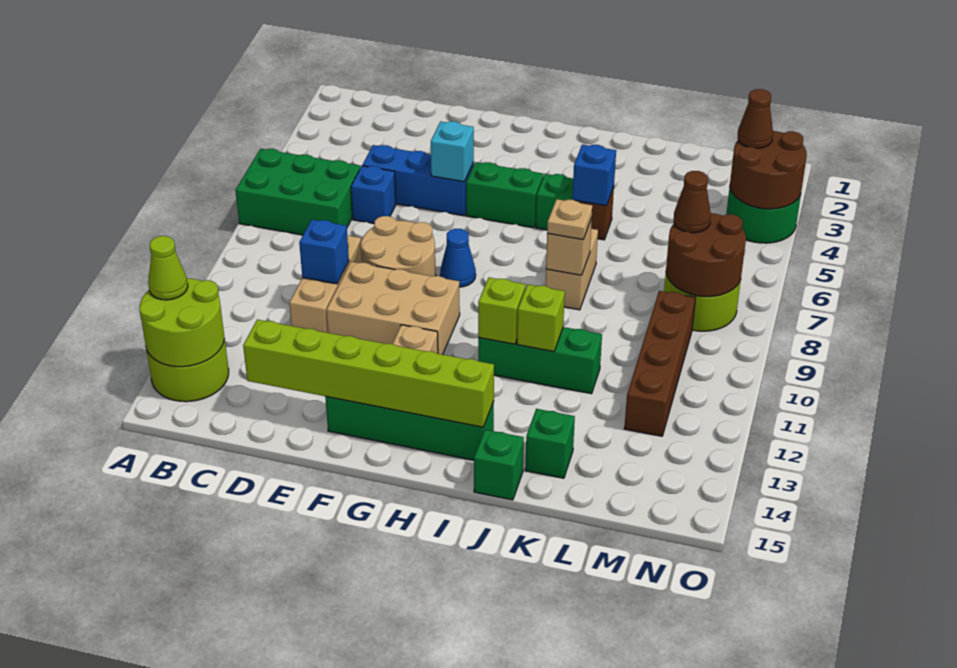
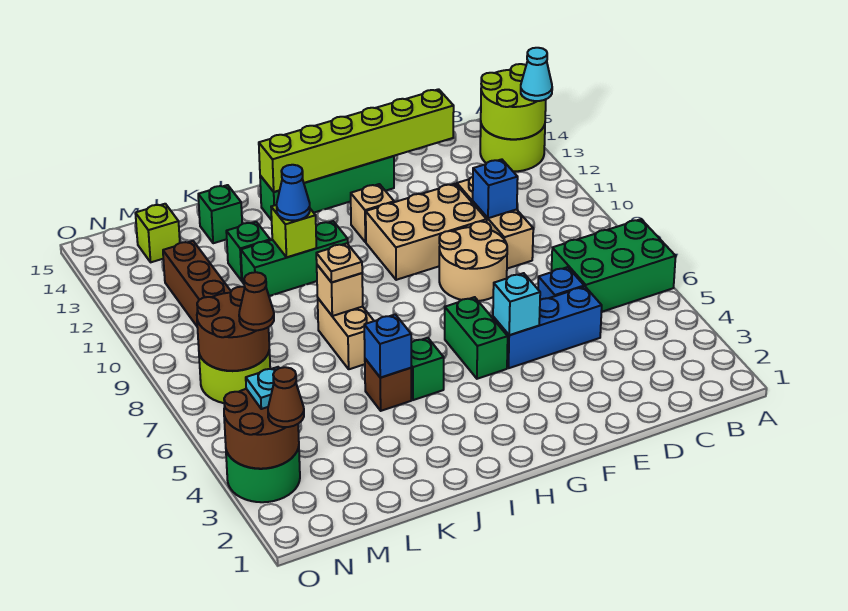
lime 1x1 cone [148,236,188,300] -> cyan 1x1 cone [521,48,552,101]
green 1x2 brick [466,162,543,228] -> green 1x2 brick turned to [445,297,508,379]
blue 1x1 cone [440,229,476,287] -> blue 1x1 cone moved to [277,165,310,220]
lime 1x1 brick [478,278,526,344] -> lime 1x1 brick moved to [135,204,180,262]
green 1x1 brick [474,430,524,500] -> green 1x1 brick moved to [226,222,270,281]
none -> cyan 1x1 plate [246,367,279,409]

